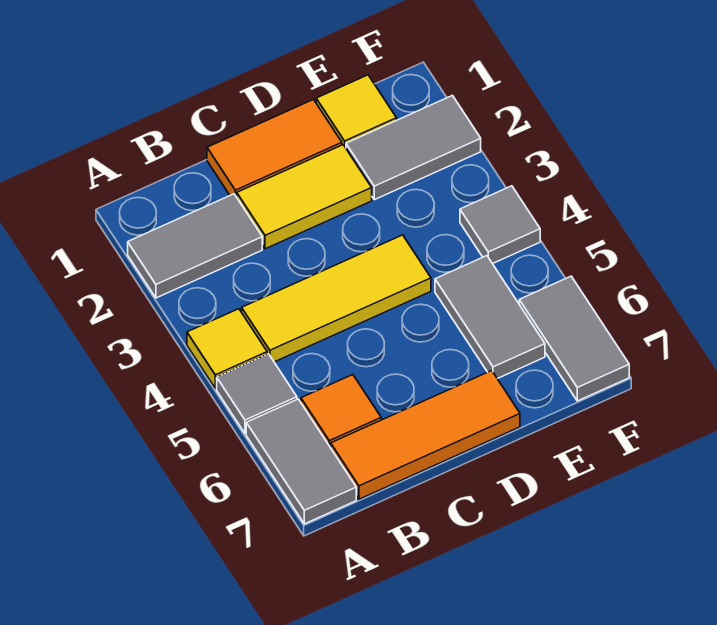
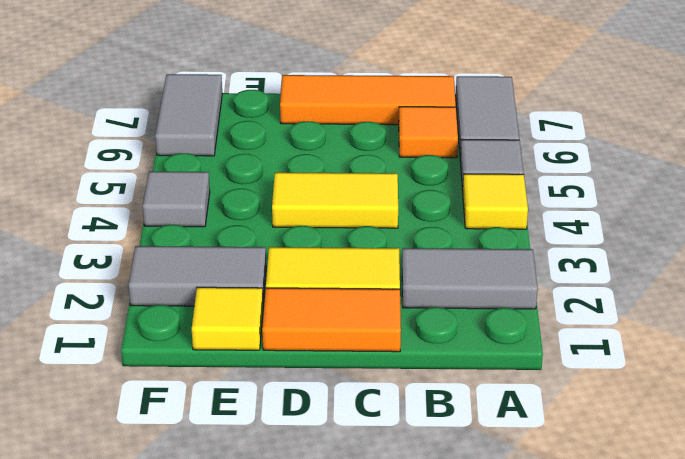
yellow 1x3 tile [242,235,431,362] -> yellow 1x2 tile [272,172,398,228]
grey 1x2 tile [435,256,545,379] -> none

